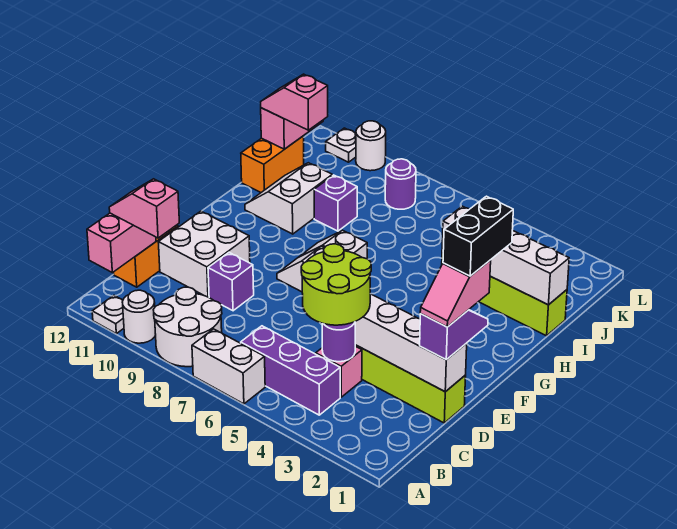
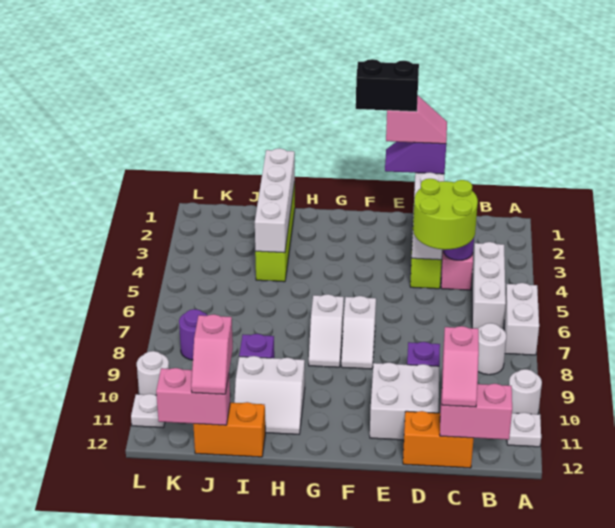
white 2x2 round brick [153,287,222,367] -> white 1x1 round brick [478,323,506,375]
purple 1x3 brick [241,326,340,415] -> white 1x3 brick [472,242,506,329]

